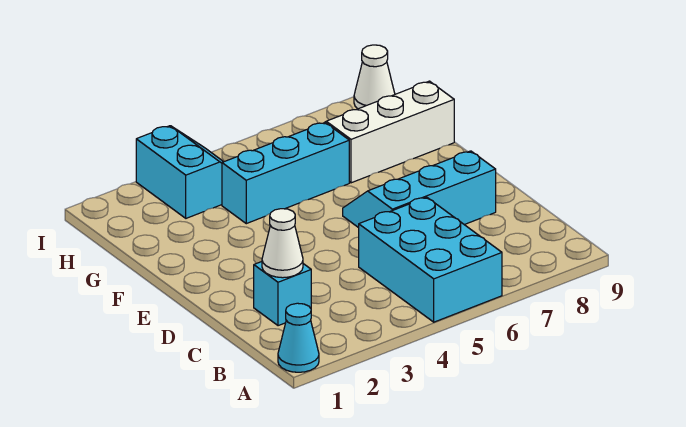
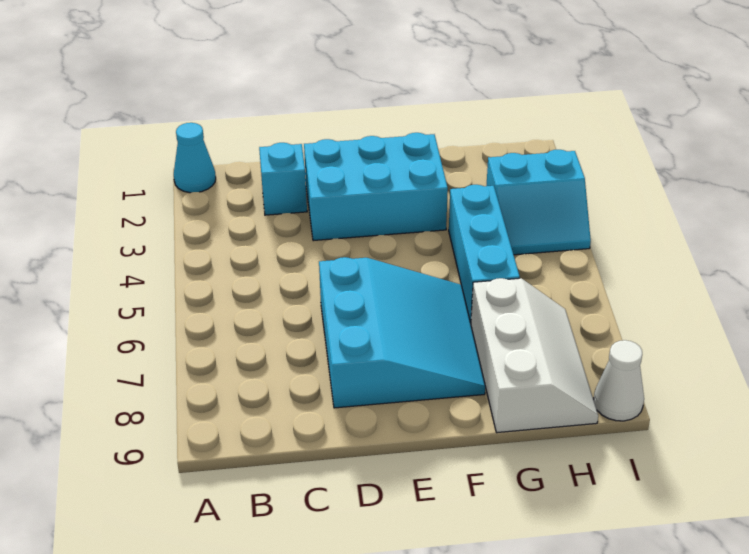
cyan 2x3 brick [359,197,502,322] -> cyan 2x3 brick moved to [304,133,448,241]
white 1x1 cone [262,209,303,278] -> none
cyan 2x3 slope [343,151,496,228] -> cyan 3x3 slope [319,257,485,408]

